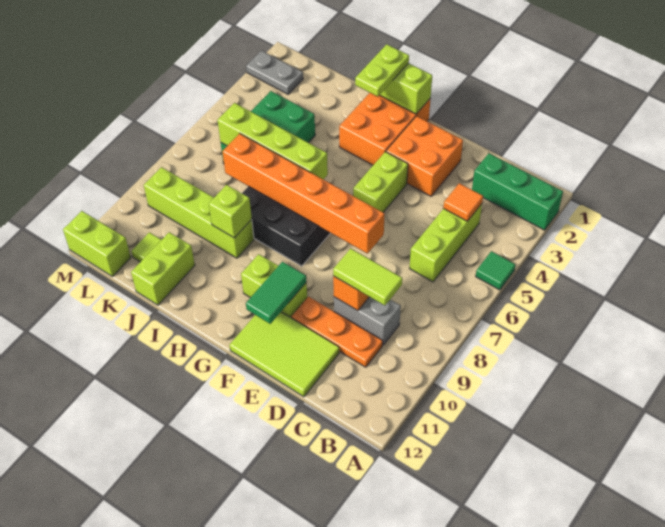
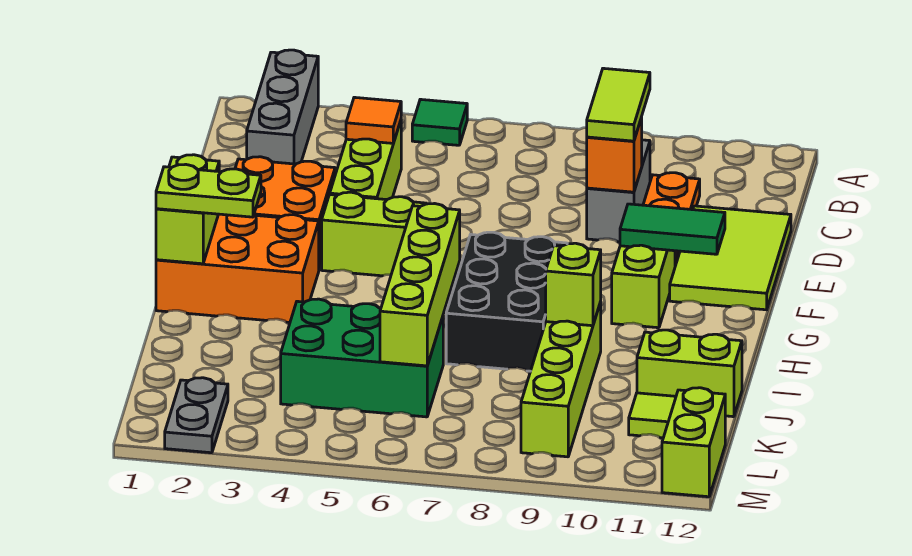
green 1x3 brick [472,153,563,230] -> grey 1x3 brick [247,50,318,164]
lime 1x3 brick [409,204,482,282] -> lime 1x3 brick turned to [330,121,401,200]
orange 1x6 brick [222,133,385,254] -> none

